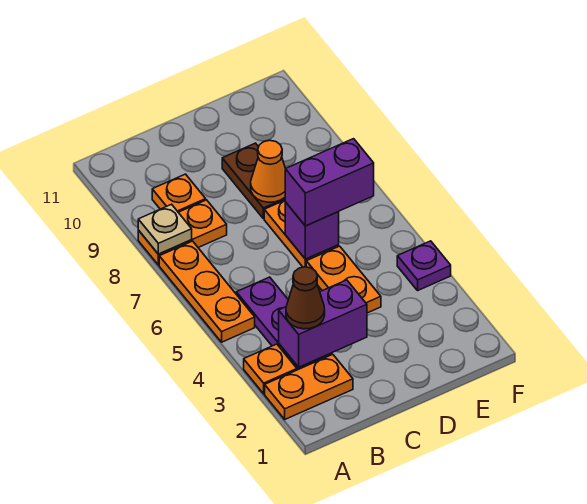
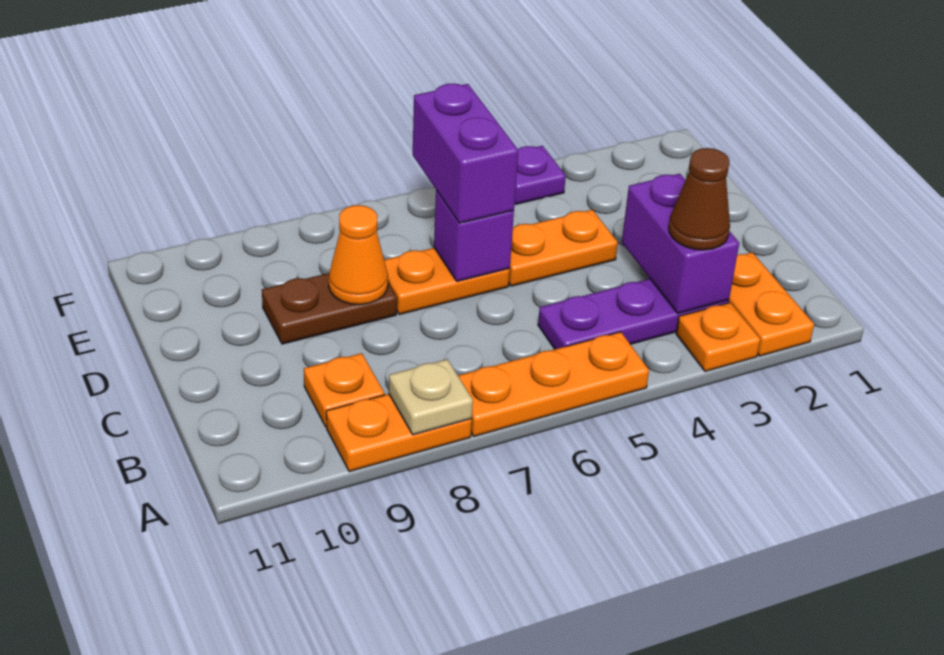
orange 1x2 plate [138,200,227,265] -> orange 1x2 plate turned to [326,394,472,472]

